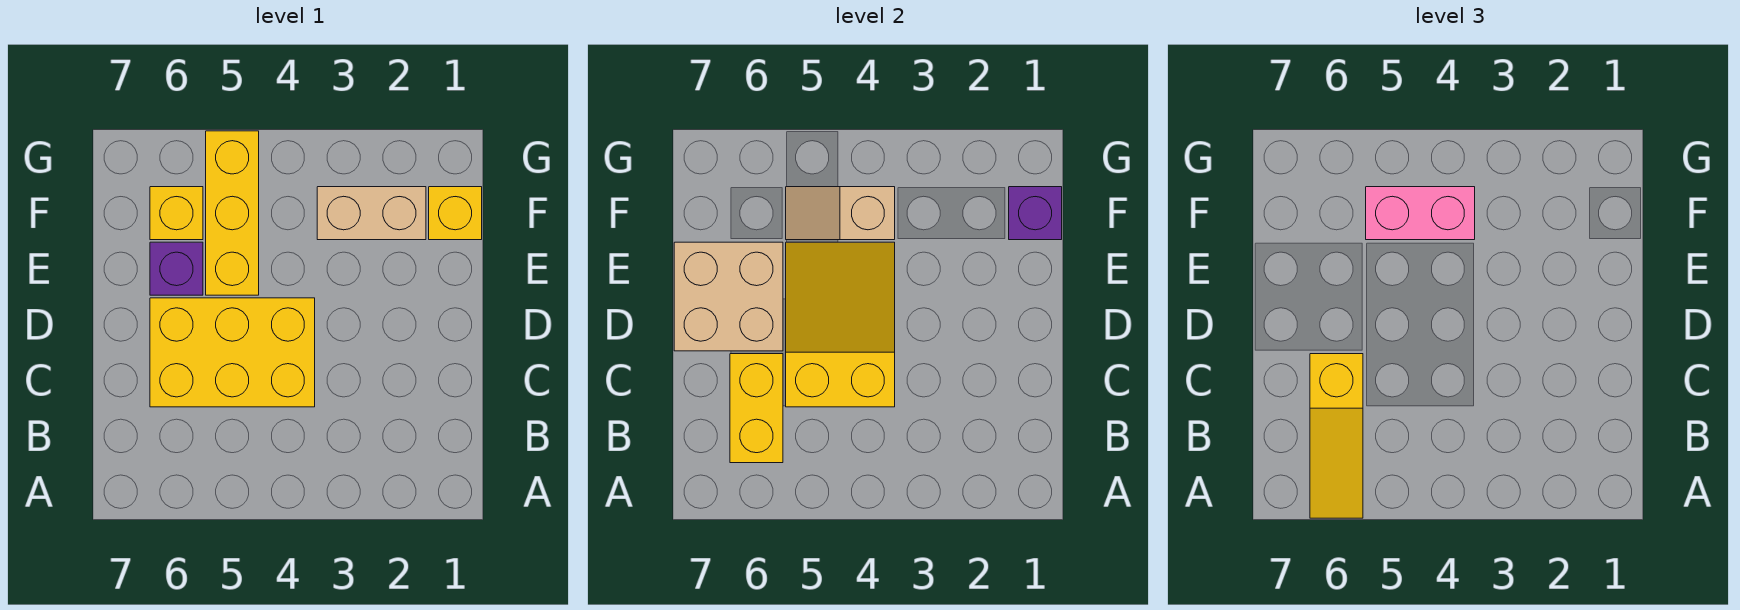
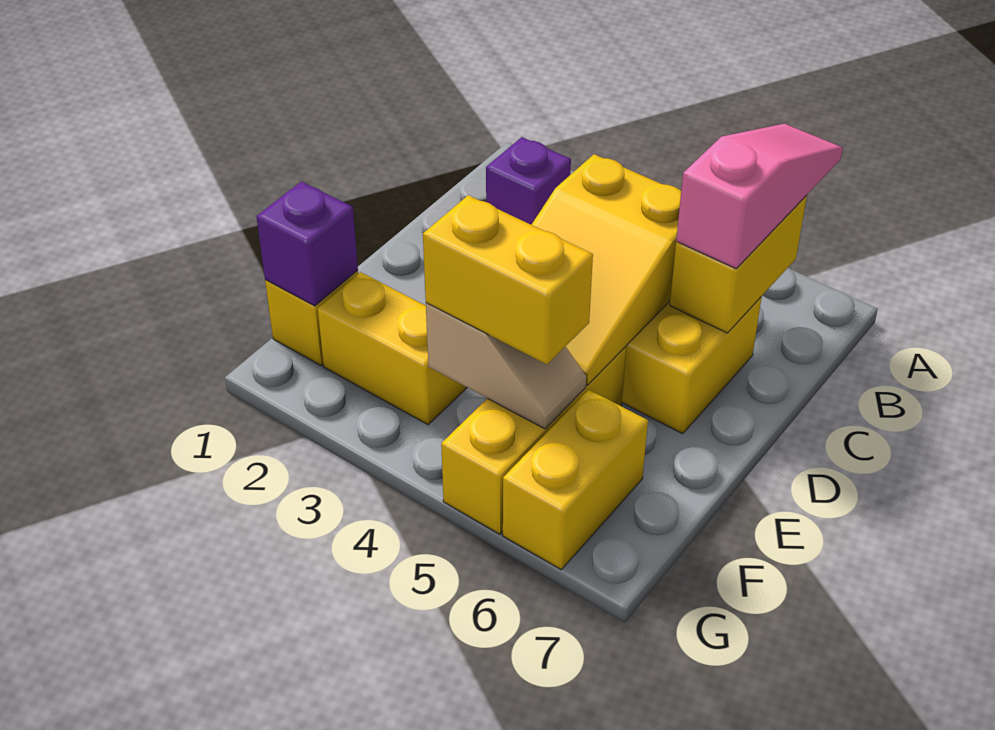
yellow 1x3 slope [1310,354,1363,518] -> pink 1x3 slope [676,124,843,269]
tan 2x2 brick [674,242,783,351] -> none
purple 1x1 brick [150,242,203,295] -> purple 1x1 brick moved to [486,137,571,225]
tan 1x2 brick [317,187,426,240] -> yellow 1x2 brick [318,272,467,425]
pink 1x2 brick [1366,187,1475,240] -> yellow 1x2 brick [423,195,593,365]
yellow 1x1 brick [150,187,203,240] -> yellow 1x2 brick [503,390,648,569]

